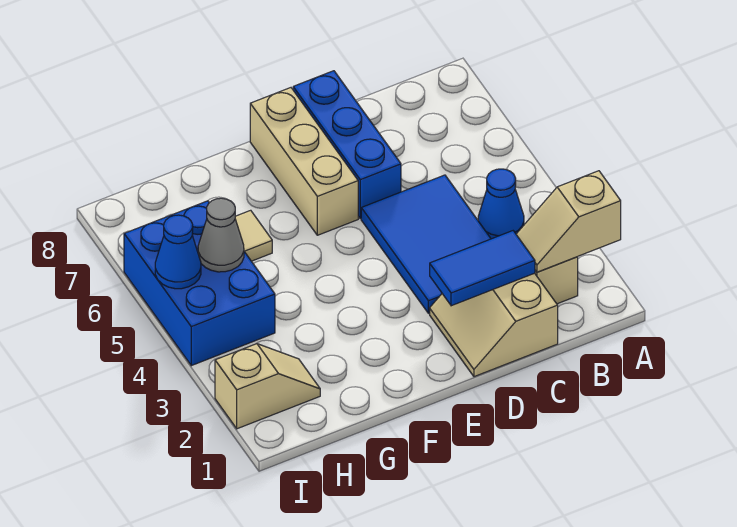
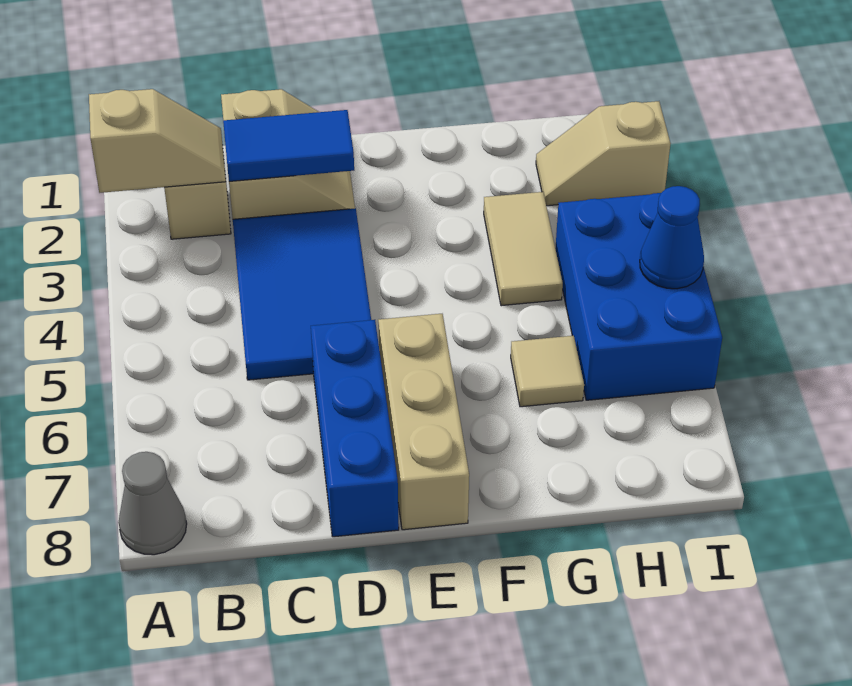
blue 1x1 cone [478,169,524,239] -> none
none -> tan 1x2 tile [484,192,563,306]
grey 1x1 cone [198,198,244,272] -> grey 1x1 cone moved to [118,452,187,555]

